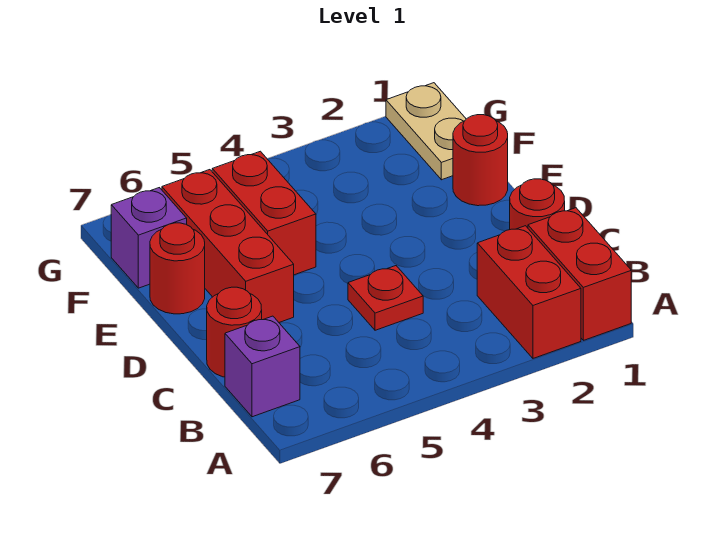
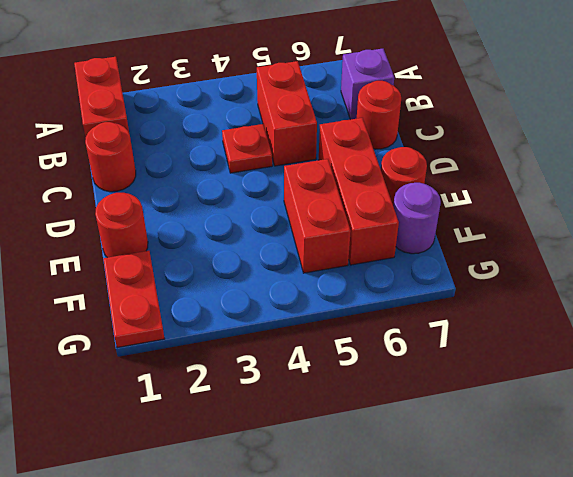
red 1x2 brick [477,226,581,358] -> red 1x2 brick moved to [257,61,317,166]
tan 1x2 plate [386,83,466,180] -> red 1x2 plate [103,251,165,348]
purple 1x1 brick [111,188,187,288] -> purple 1x1 round brick [393,183,441,254]

